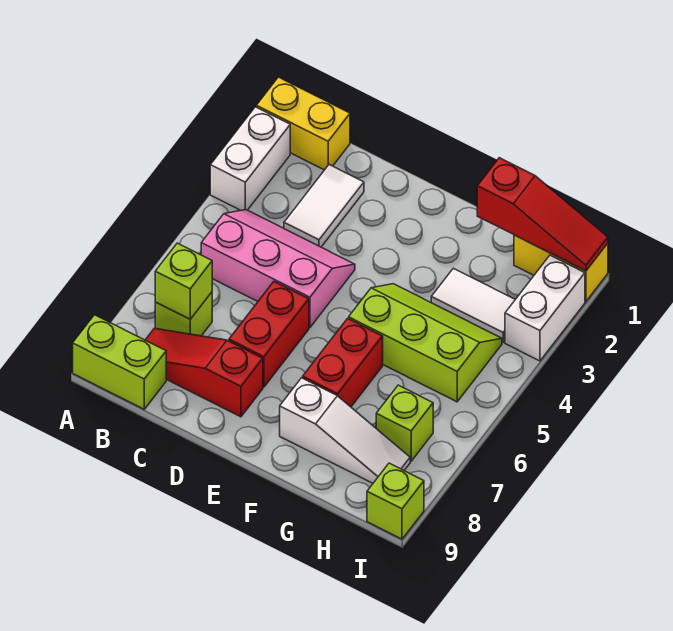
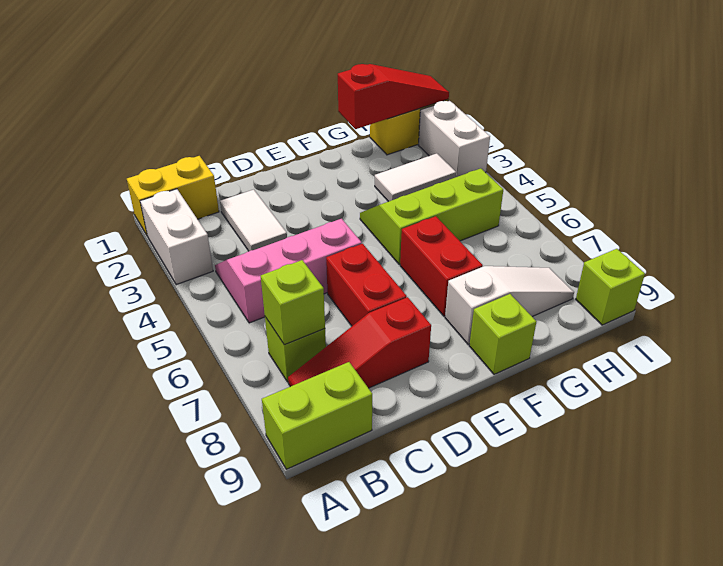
lime 1x1 brick [376,385,433,461] -> lime 1x1 brick moved to [469,294,536,374]

